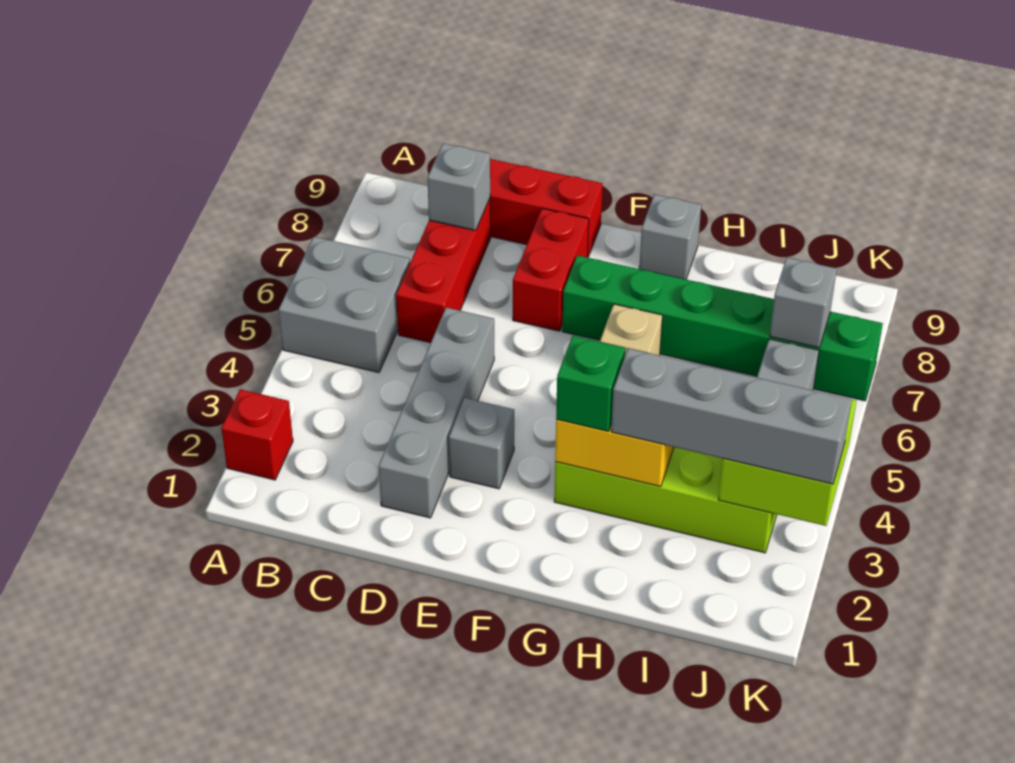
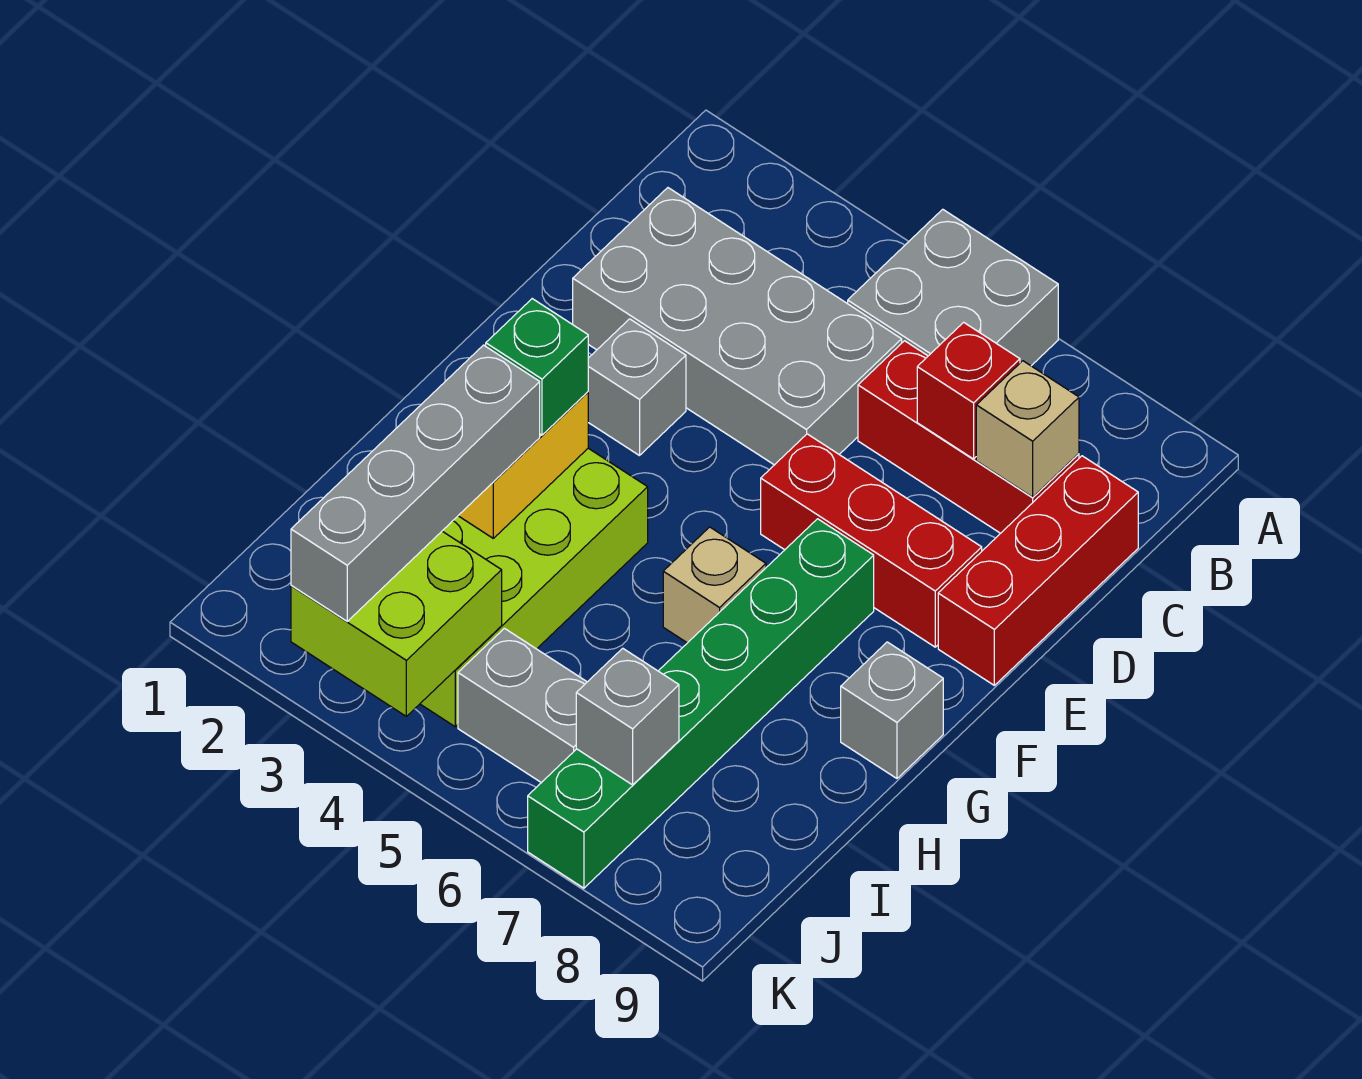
red 1x1 brick [221,389,293,480] -> red 1x1 brick moved to [917,322,1020,459]
grey 1x1 brick [427,143,490,230] -> tan 1x1 brick [976,361,1079,497]
grey 1x4 brick [379,308,494,518] -> grey 2x4 brick [573,188,902,465]
red 1x2 brick [513,208,589,331] -> red 1x3 brick [761,434,982,647]

